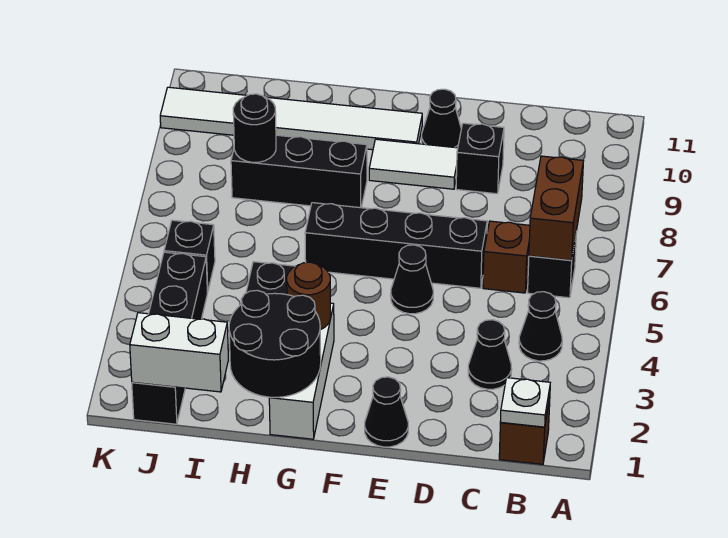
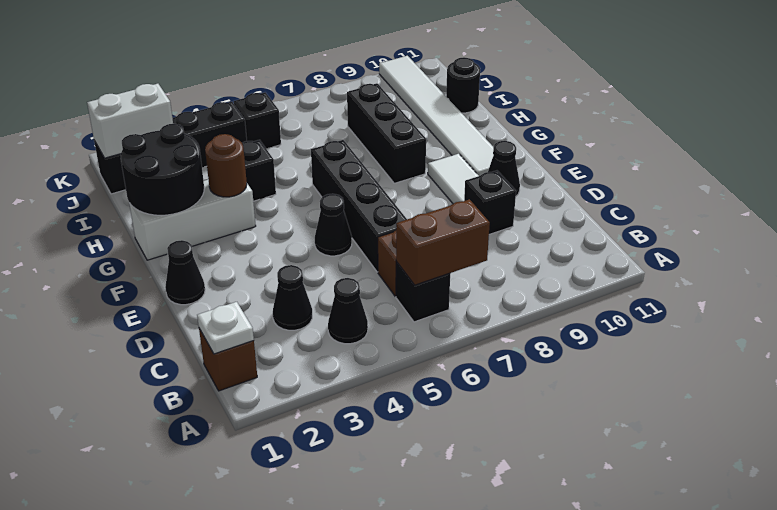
white 1x2 brick [130,313,228,392] -> white 1x2 brick turned to [87,84,173,158]
black 1x1 round brick [233,94,276,162] -> black 1x1 round brick moved to [446,57,480,113]

